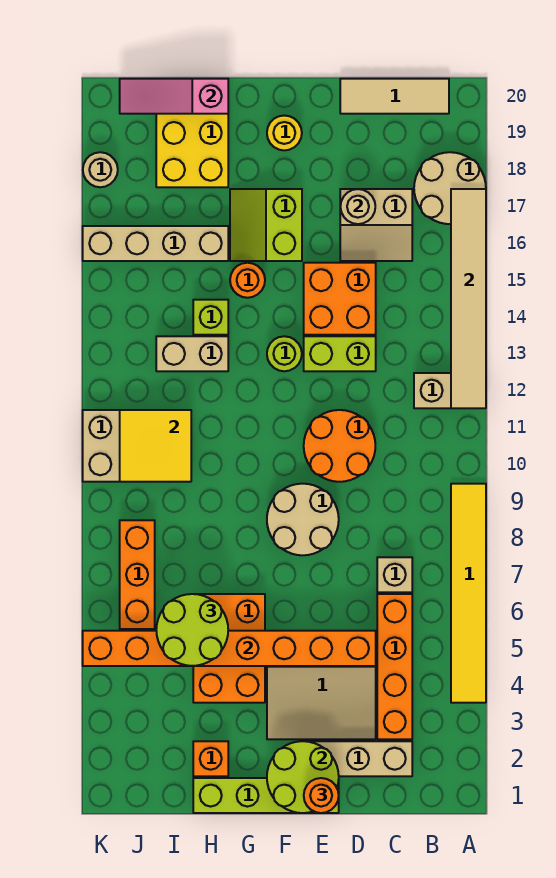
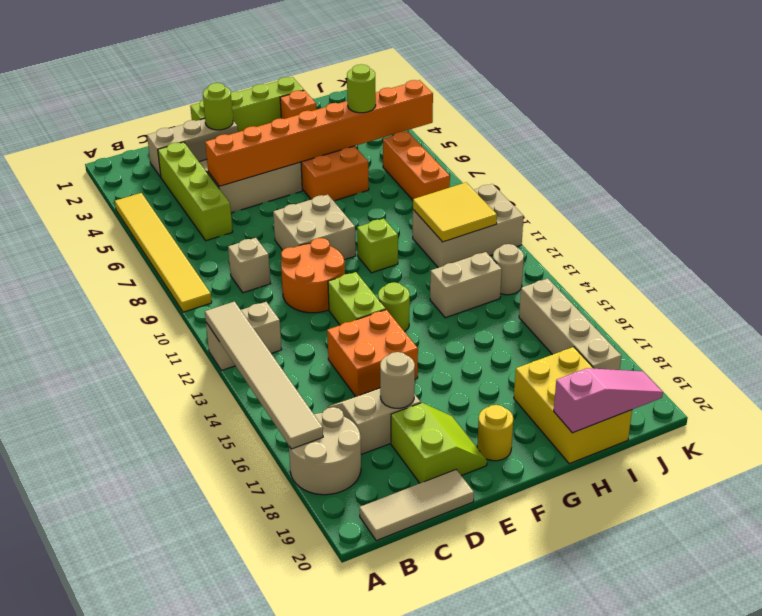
orange 1x4 brick [377,594,412,739] -> lime 1x4 brick [158,142,233,241]
tan 1x1 brick [377,557,412,592] -> tan 1x1 brick moved to [228,238,271,293]
lime 1x2 brick [304,336,376,371] -> lime 1x2 brick turned to [328,272,386,325]
lime 2x2 round brick [267,741,339,813] -> lime 1x1 round brick [203,83,233,130]
orange 1x1 round brick [304,778,339,813] -> none
tan 2x2 round brick [267,484,339,555] -> tan 2x2 brick [273,195,356,260]
lime 2x2 slope [230,189,302,261] -> lime 2x2 slope moved to [391,403,487,483]
orange 1x1 round brick [230,263,265,298] -> none
lime 2x2 round brick [156,594,228,666] -> lime 1x1 round brick [347,64,376,113]
lime 1x1 brick [193,300,228,335] -> lime 1x1 brick moved to [357,219,398,273]
tan 1x4 brick [83,226,228,261] -> tan 1x4 brick turned to [519,278,621,370]
tan 1x1 round brick [83,152,118,187] -> tan 1x1 round brick moved to [493,244,524,295]

